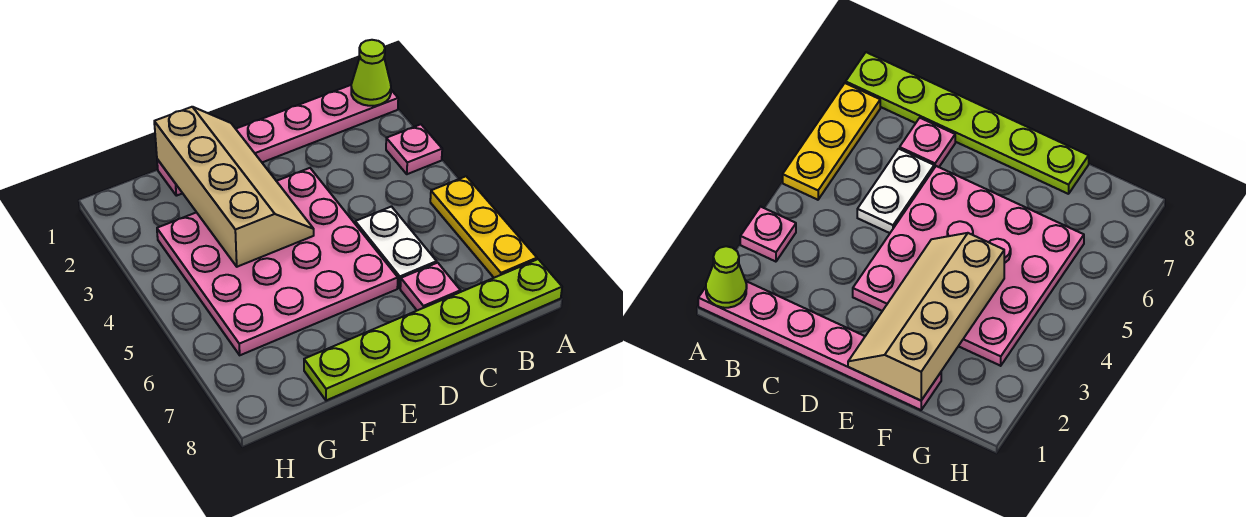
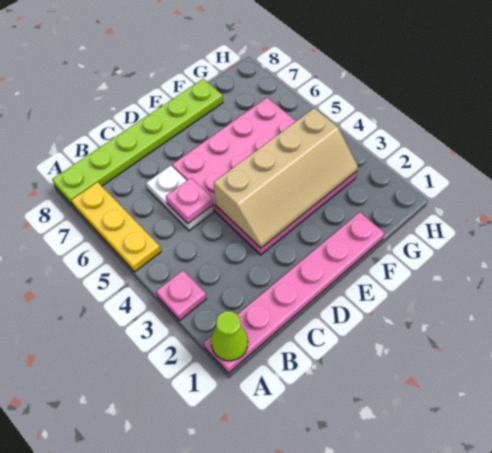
pink 1x1 plate [400,263,461,310] -> pink 1x1 plate moved to [166,178,213,224]
tan 2x4 slope [154,107,314,267] -> tan 2x4 slope turned to [214,108,358,248]

